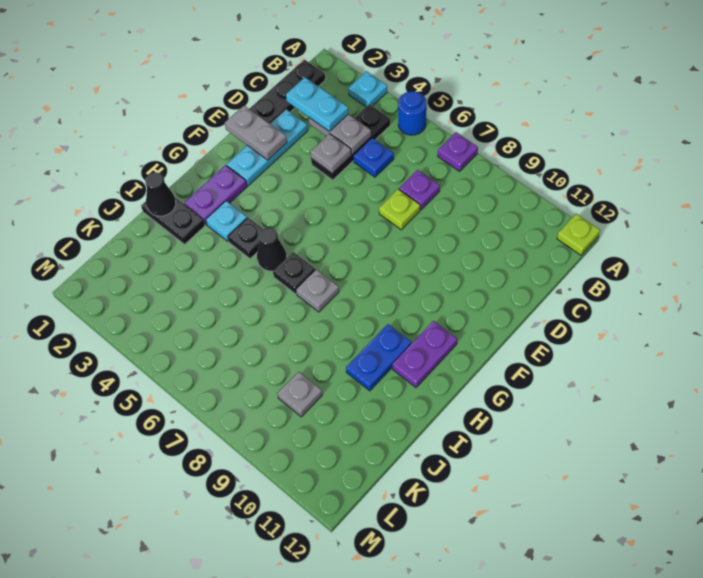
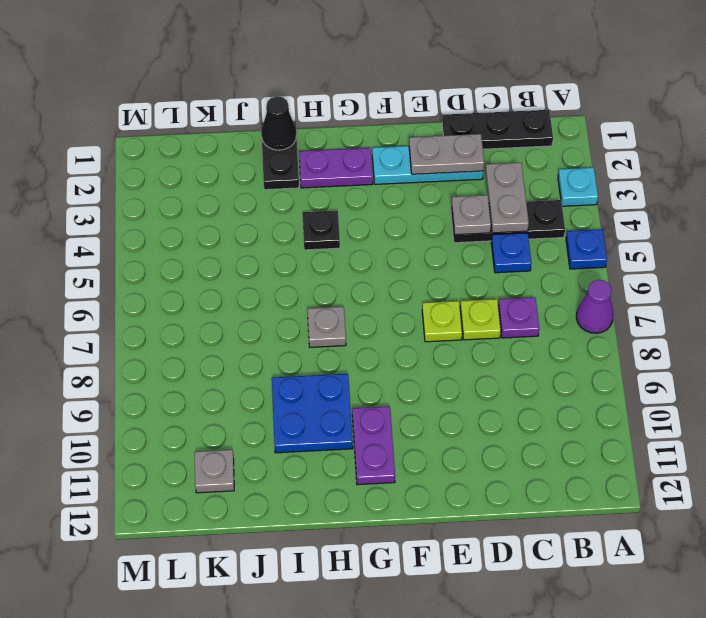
blue 1x1 round brick [398,91,427,135] -> blue 1x1 plate [566,229,607,269]
purple 1x1 plate [438,132,478,171] -> purple 1x1 cone [576,280,613,333]
lime 1x1 plate [557,214,600,255] -> lime 1x1 plate moved to [422,301,462,342]
cyan 1x2 plate [286,77,348,131] -> none
grey 1x2 plate [225,106,287,160] -> grey 1x2 plate turned to [409,134,484,174]
purple 1x2 plate [392,321,457,387] -> purple 1x2 plate turned to [352,406,395,485]
cyan 1x1 plate [206,201,247,241] -> none
black 1x1 cone [257,228,287,271] -> none
black 1x1 plate [273,252,315,294] -> none
blue 1x2 plate [346,324,411,391] -> blue 2x2 plate [272,374,353,453]
grey 1x1 plate [277,372,322,417] -> grey 1x1 plate moved to [194,450,234,493]

